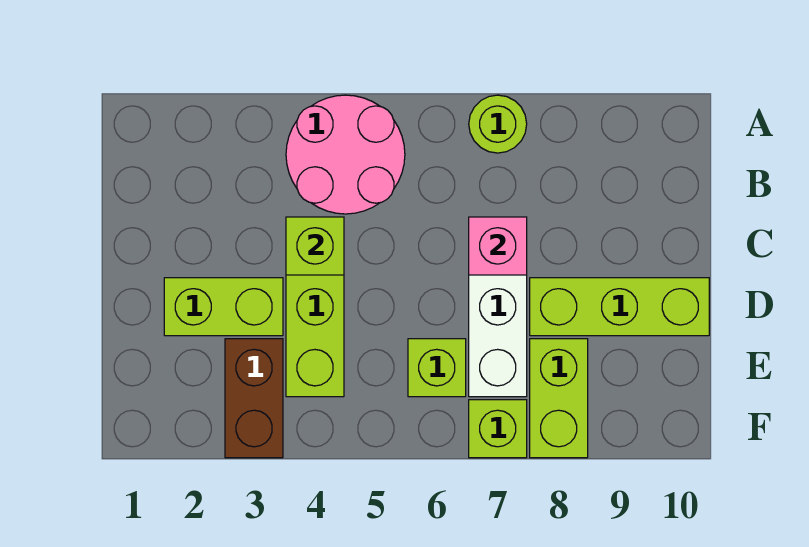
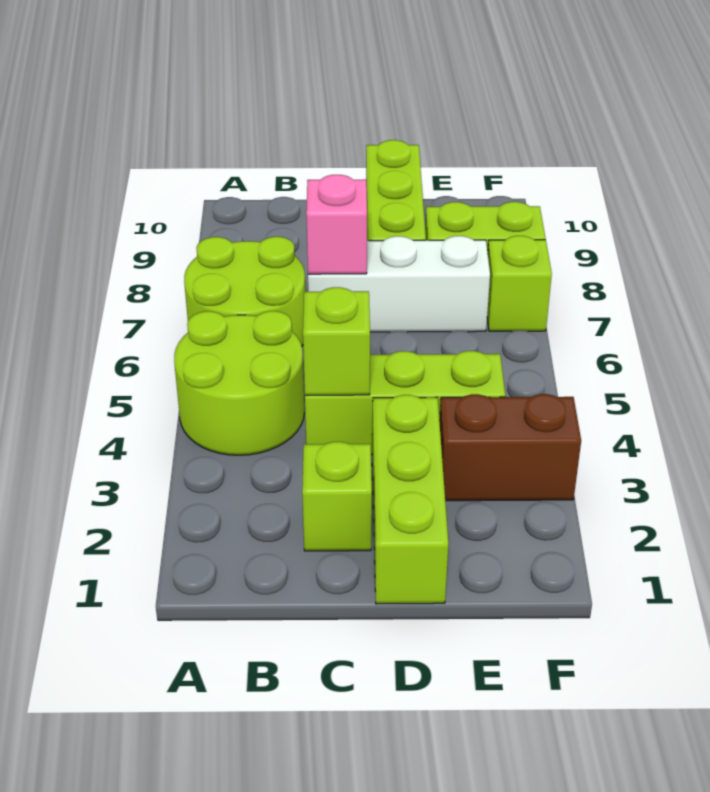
pink 2x2 round brick [286,95,405,214] -> lime 2x2 round brick [174,311,304,455]
lime 1x1 round brick [469,95,527,153] -> lime 2x2 round brick [184,237,305,346]
lime 1x2 brick [164,278,283,336] -> lime 1x3 brick [372,395,448,604]
lime 1x1 brick [408,339,466,397] -> lime 1x1 brick moved to [302,442,372,551]

